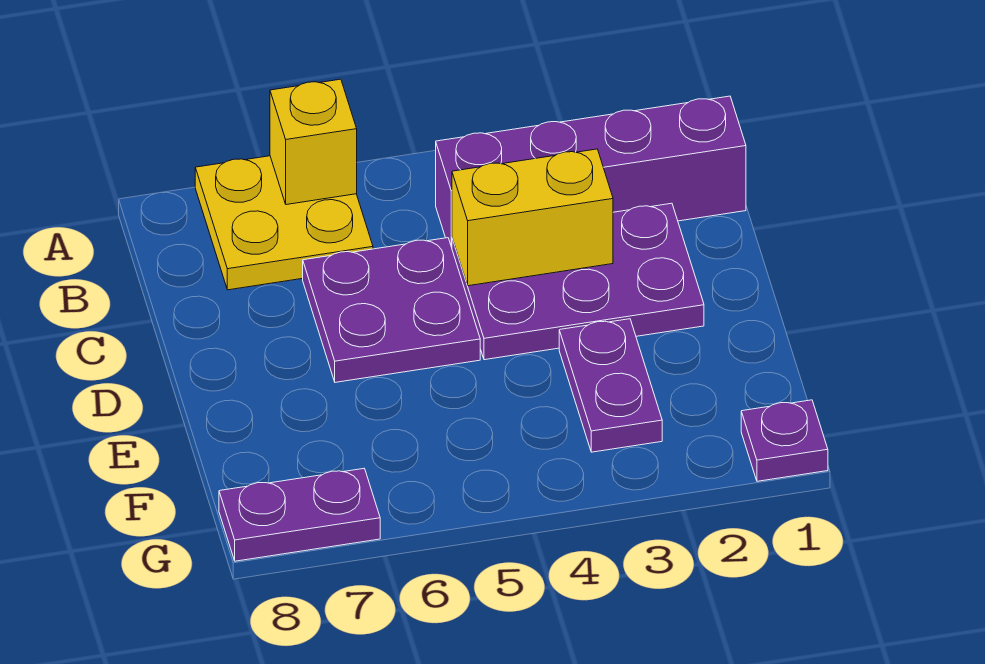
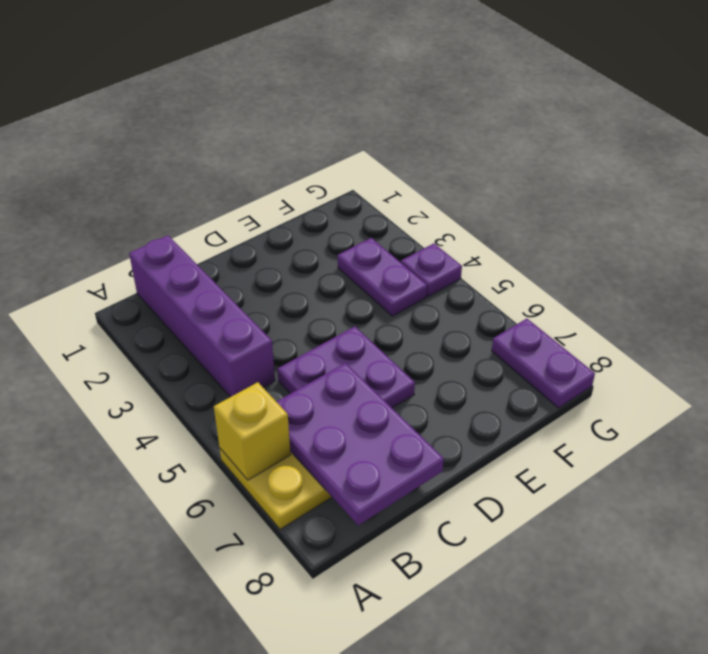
purple 2x3 plate [452,203,704,360] -> purple 2x3 plate moved to [276,363,444,525]
yellow 1x2 brick [452,149,613,286] -> none
purple 1x2 plate [559,319,662,452] -> purple 1x2 plate turned to [338,238,427,316]
purple 1x1 plate [741,400,828,481] -> purple 1x1 plate moved to [401,243,462,297]

